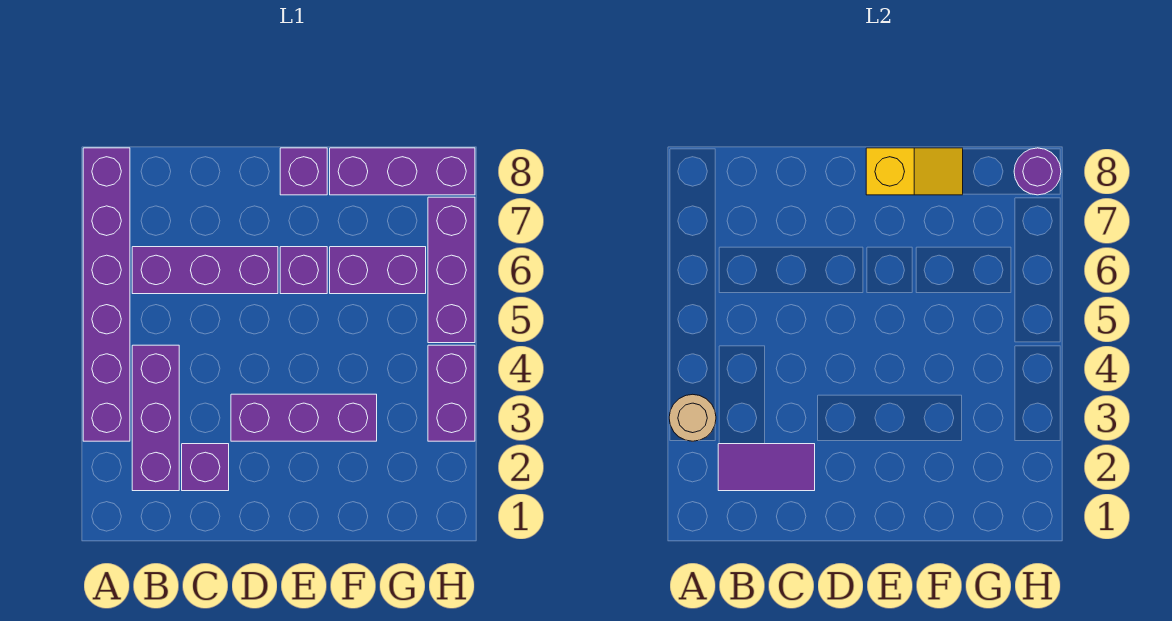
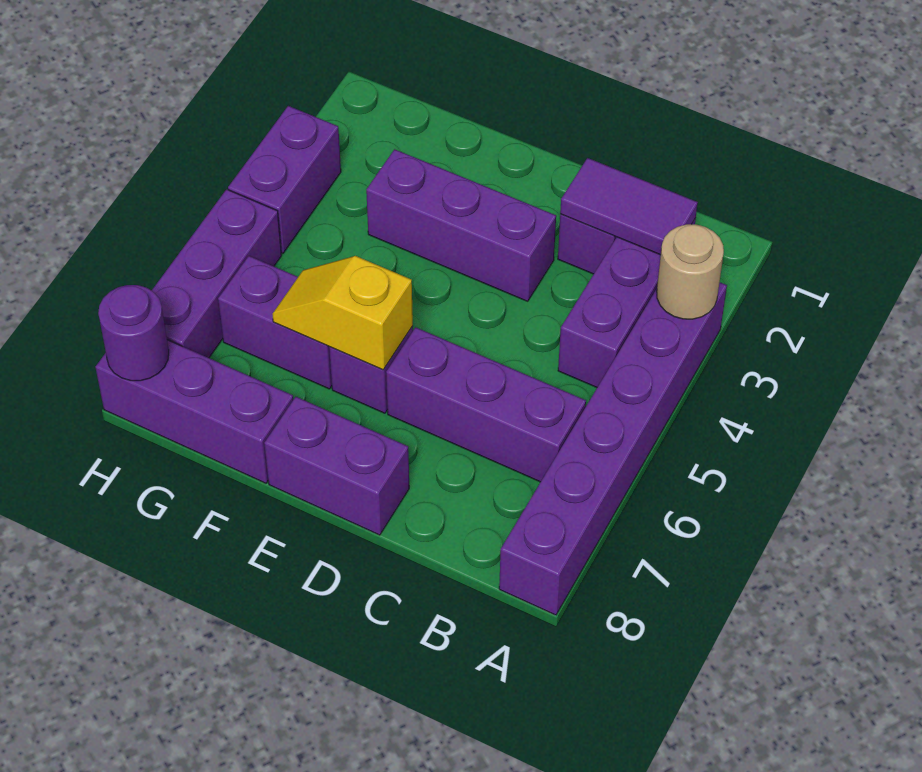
purple 1x1 brick [280,148,327,195] -> purple 1x2 brick [264,397,409,535]
yellow 1x2 slope [866,148,963,195] -> yellow 1x2 slope moved to [272,256,413,370]

